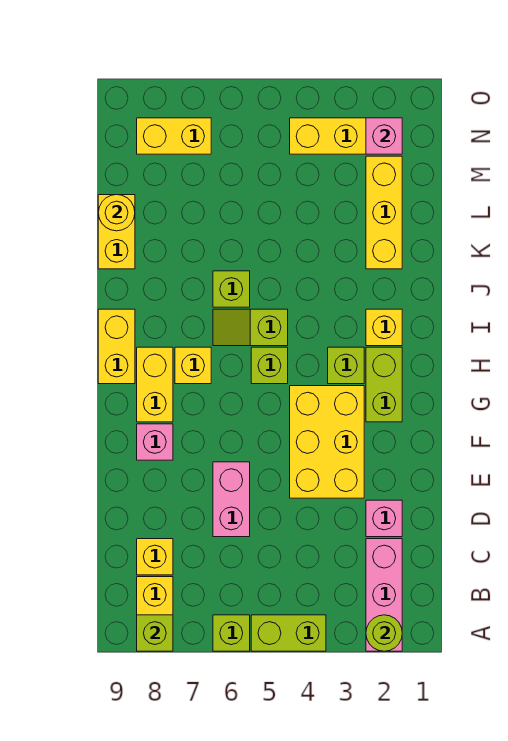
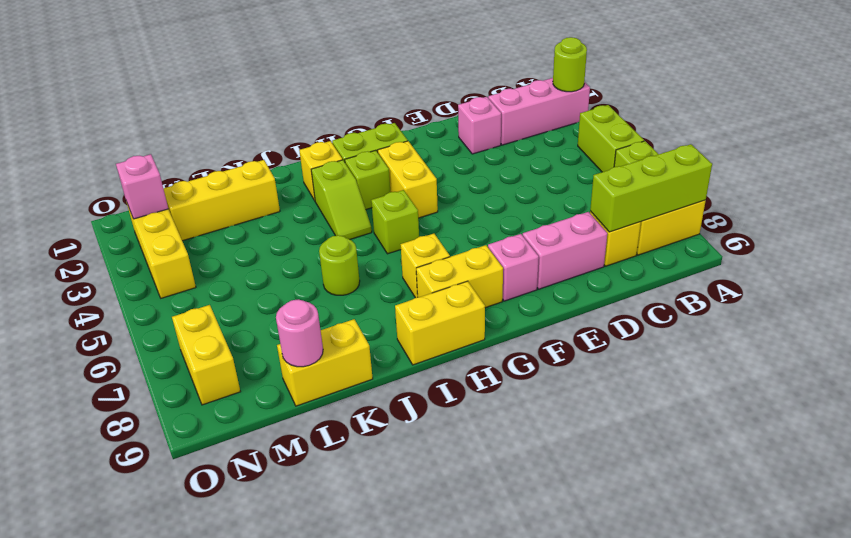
lime 1x1 brick [137,615,173,651] -> lime 1x3 brick [590,144,712,232]
pink 1x2 brick [213,462,250,537] -> pink 1x2 brick moved to [523,212,607,289]
yellow 2x3 brick [290,386,364,498] -> yellow 1x2 brick [378,141,438,218]
lime 1x2 slope [213,309,288,346] -> lime 1x2 slope moved to [311,160,372,239]
lime 1x1 brick [213,271,250,307] -> lime 1x1 round brick [319,235,360,295]
yellow 1x1 round brick [98,195,135,231] -> pink 1x1 round brick [276,299,323,367]

